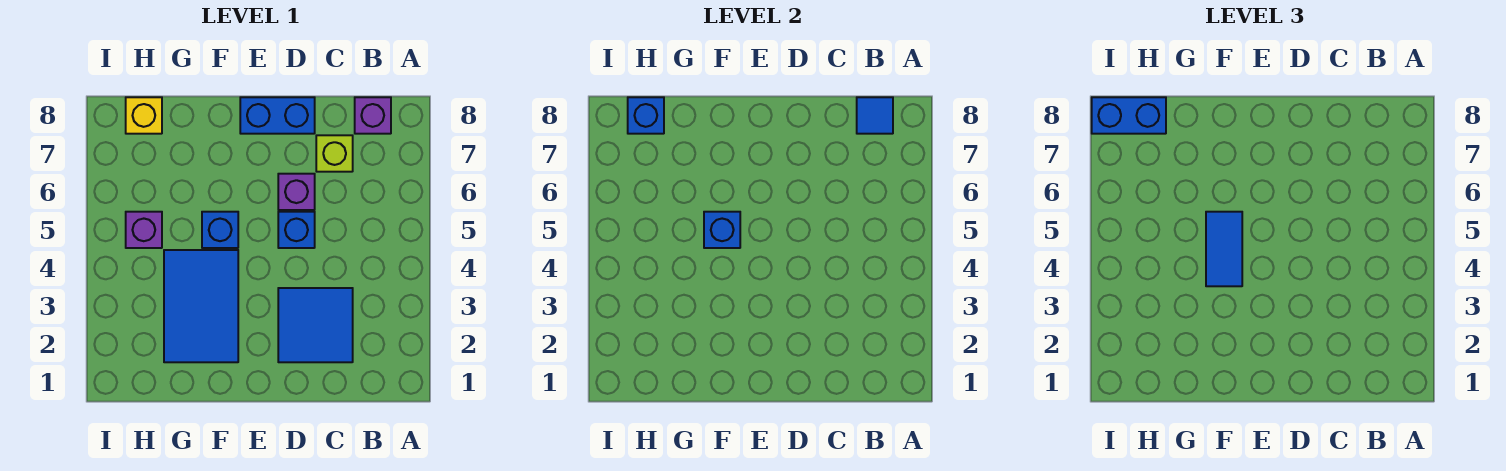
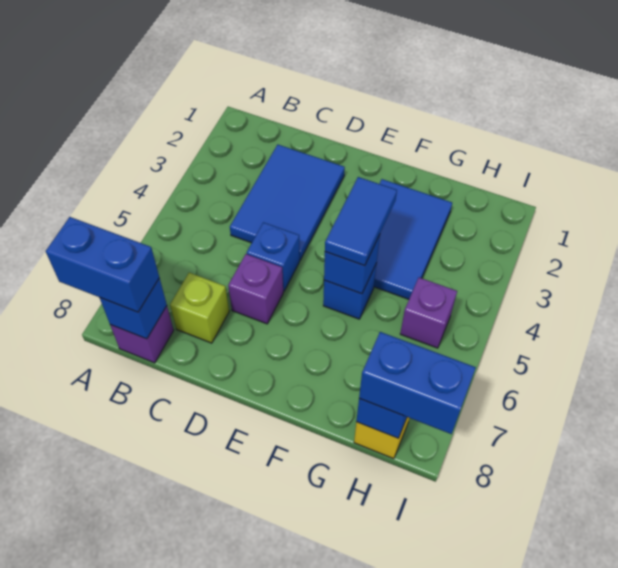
blue 1x1 tile [857,97,893,134] -> blue 1x1 brick [100,278,167,339]
blue 2x2 tile [278,288,353,362] -> blue 2x3 tile [230,145,345,260]
blue 1x2 brick [240,97,315,134] -> blue 1x2 brick moved to [46,217,159,312]

